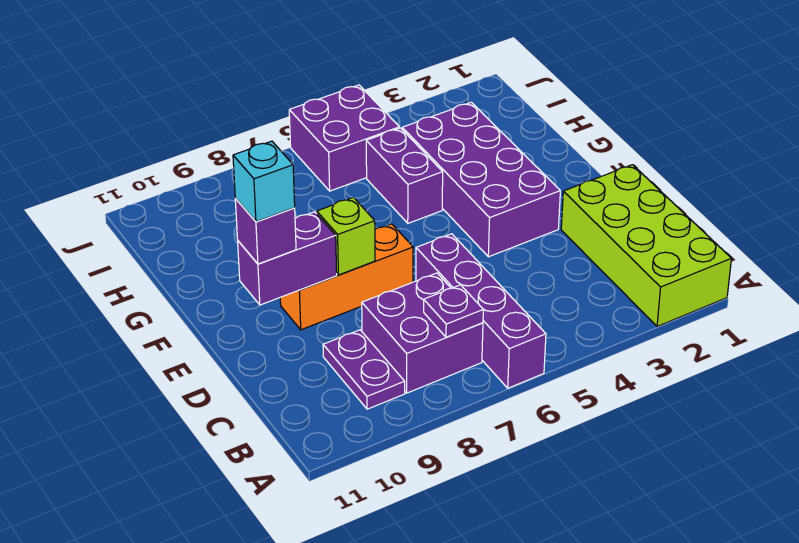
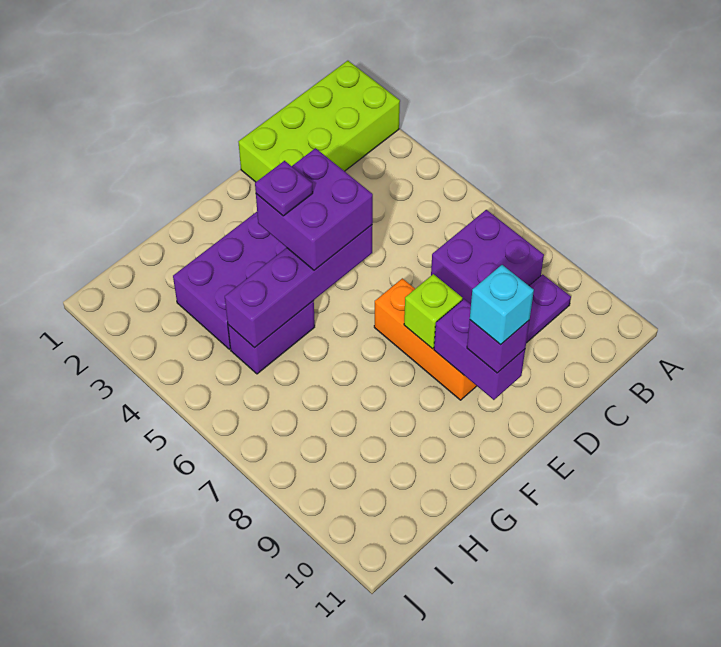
purple 1x4 brick [416,234,546,388] -> purple 1x4 brick moved to [225,225,372,348]
purple 1x1 plate [424,285,483,337] -> purple 1x1 plate moved to [255,161,313,216]
purple 2x2 brick [289,85,400,191] -> purple 2x2 brick moved to [256,148,373,270]

